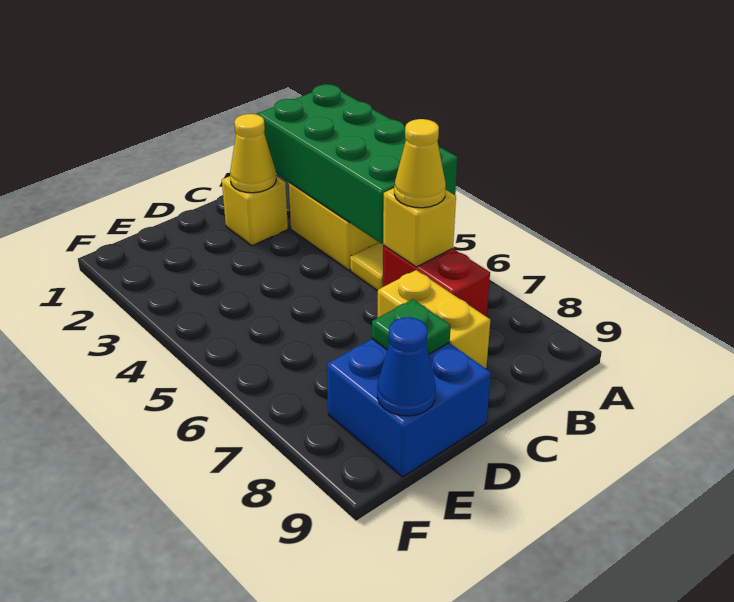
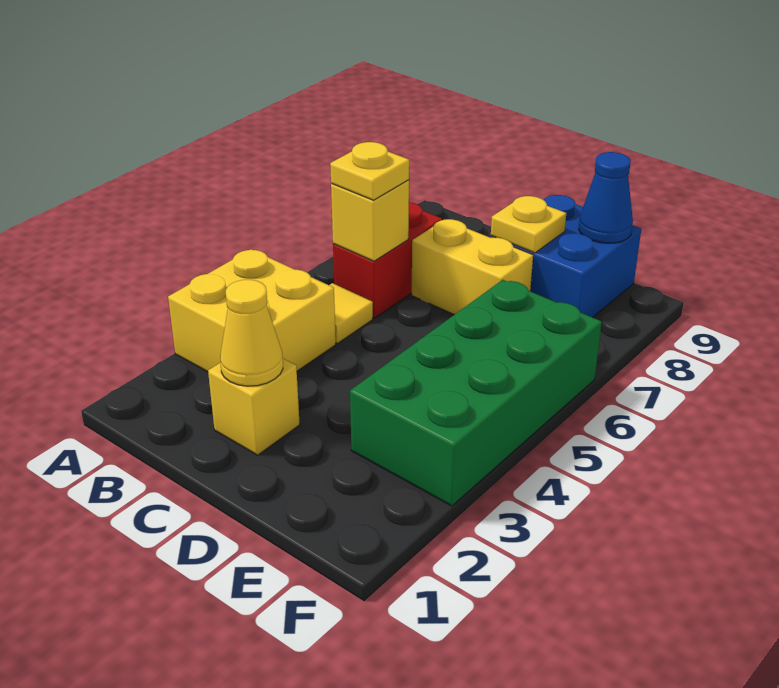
green 2x4 brick [257,84,457,244] -> green 2x4 brick moved to [350,280,602,506]
yellow 1x1 cone [394,119,446,208] -> yellow 1x1 plate [330,142,409,200]
yellow 1x2 brick [378,270,490,368] -> yellow 1x2 brick turned to [412,219,533,315]
green 1x1 plate [372,299,451,354] -> yellow 1x1 plate [491,196,566,253]

